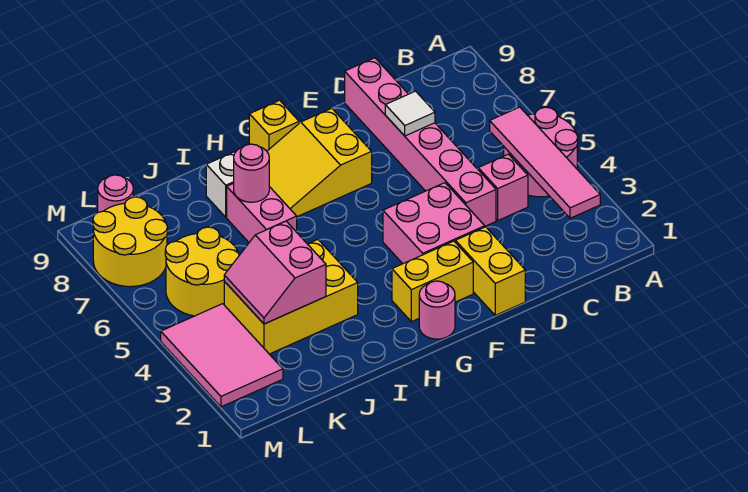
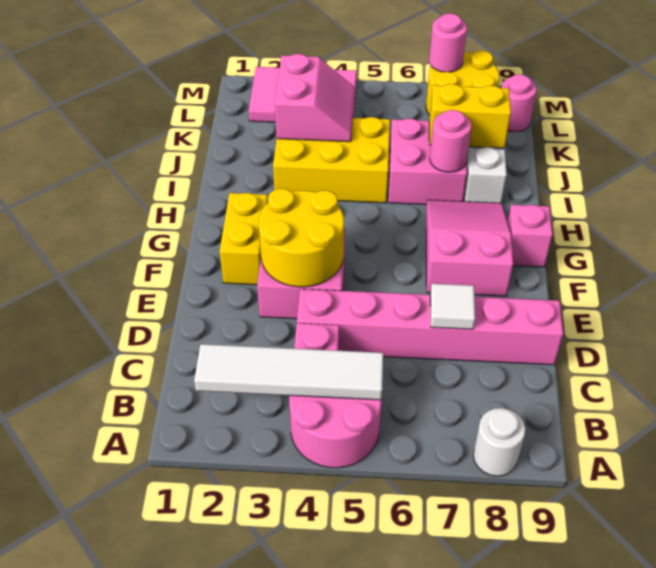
none -> white 1x1 round brick [473,408,525,476]
pink 1x4 tile [490,107,600,218] -> white 1x4 tile [194,344,383,400]
yellow 1x2 brick [455,227,525,315] -> yellow 1x2 brick moved to [429,84,511,148]
yellow 2x3 slope [267,108,372,217] -> pink 2x3 slope [426,200,513,296]
pink 1x1 round brick [419,281,455,339] -> pink 1x1 round brick moved to [429,13,467,72]
yellow 1x1 brick [249,100,299,151] -> pink 1x1 brick [508,205,553,267]
yellow 2x3 brick [224,240,358,354] -> yellow 2x3 brick turned to [273,117,390,203]
pink 1x2 brick [227,183,297,242] -> pink 2x2 brick [388,118,467,205]
pink 2x2 slope [224,221,326,324] -> pink 2x2 slope turned to [275,54,354,142]
yellow 2x2 round brick [165,227,239,316] -> yellow 2x2 round brick moved to [259,189,344,287]

